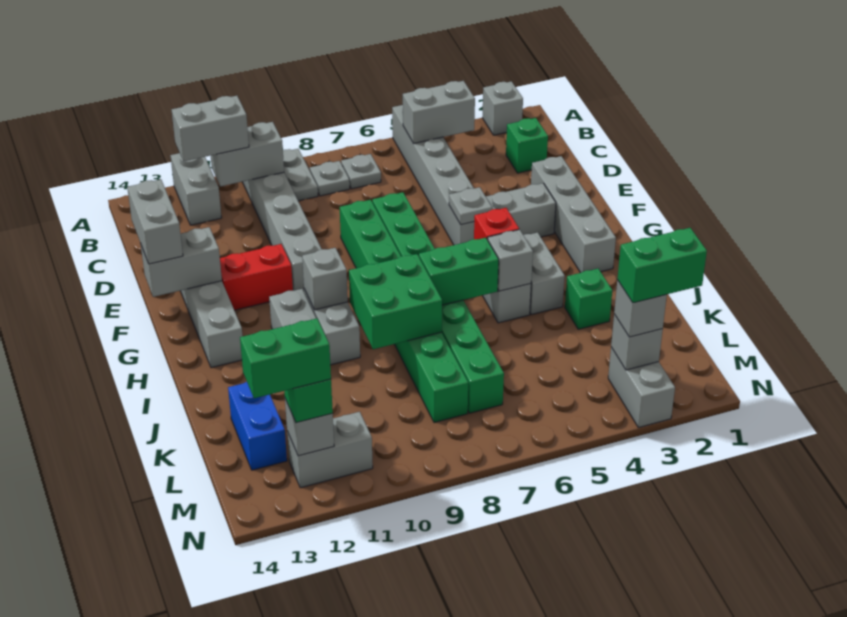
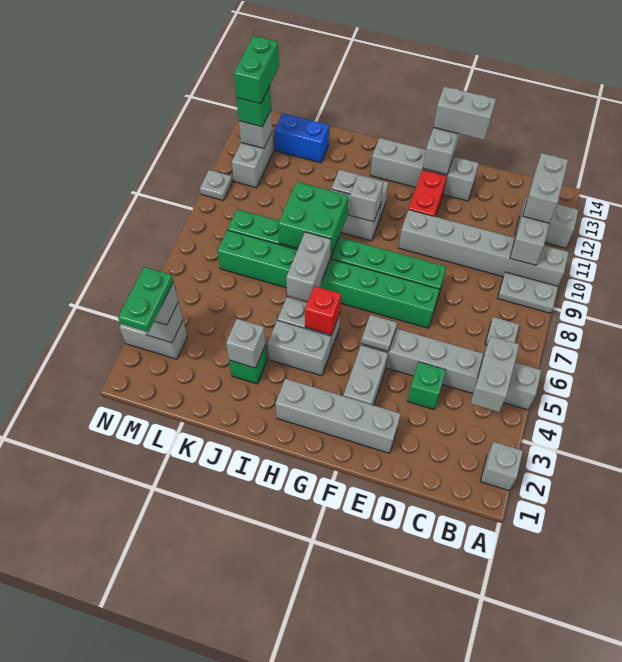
grey 1x1 plate [310,161,350,196] -> grey 1x1 plate moved to [200,170,232,200]
green 1x1 brick [506,118,548,173] -> green 1x1 brick moved to [408,362,446,409]
grey 1x1 brick [488,230,533,291] -> grey 1x1 brick moved to [226,319,266,368]
green 1x2 brick [419,238,499,305] -> grey 1x2 brick [286,232,331,301]
green 1x2 brick [617,228,707,303] -> green 1x2 plate [118,267,173,332]

